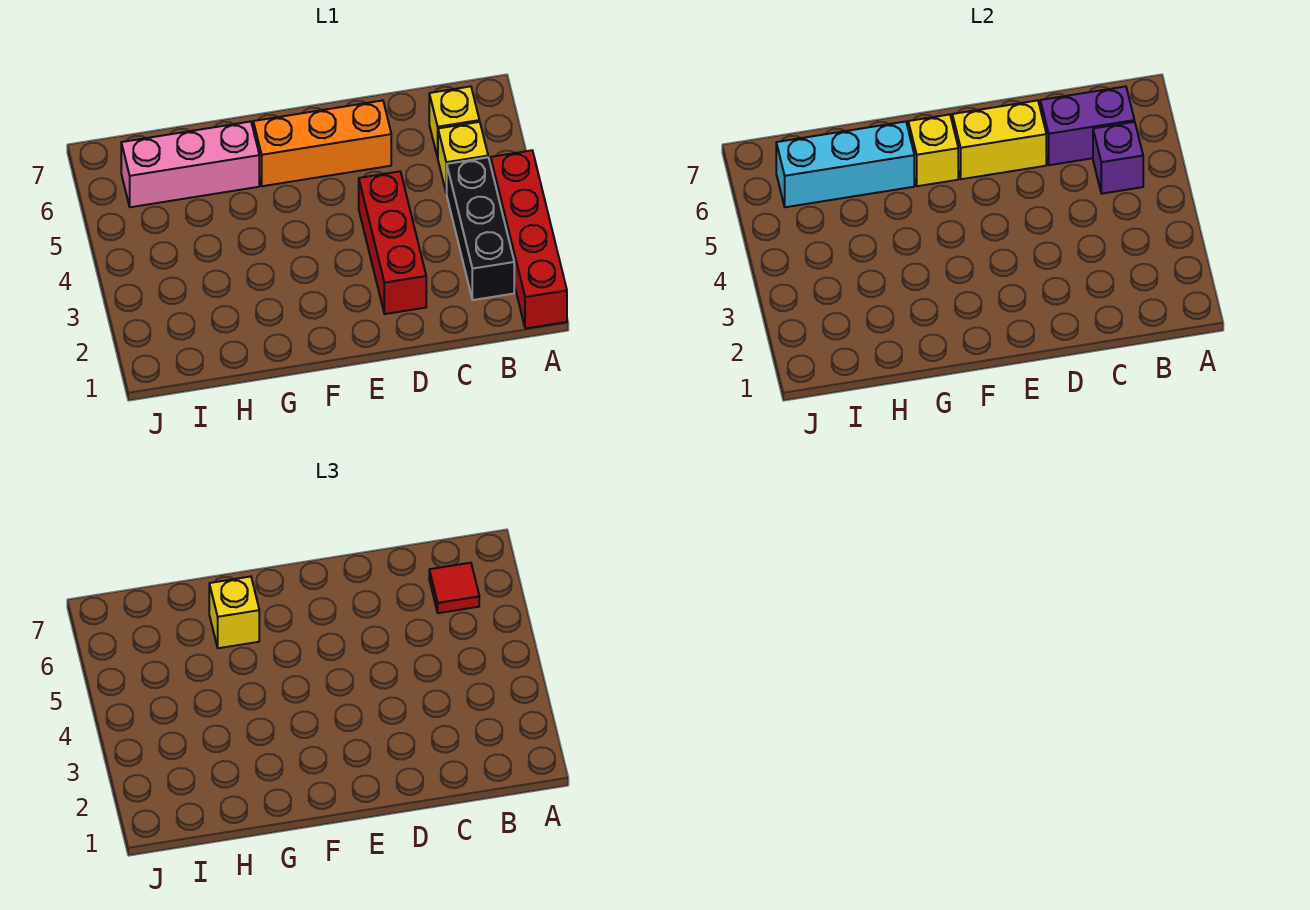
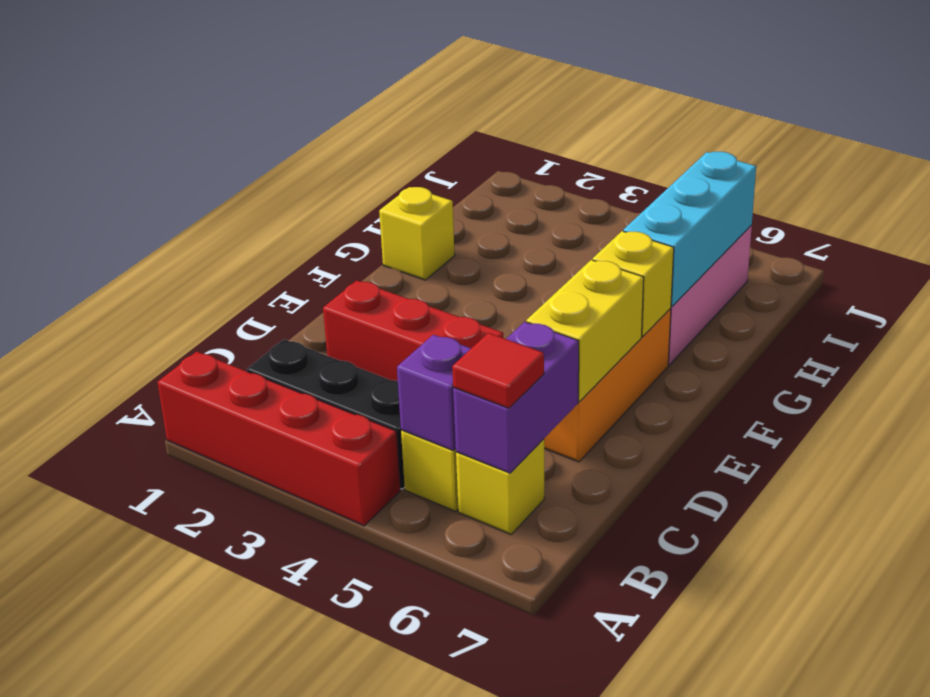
yellow 1x1 brick [209,577,259,648] -> yellow 1x1 brick moved to [379,187,455,280]

